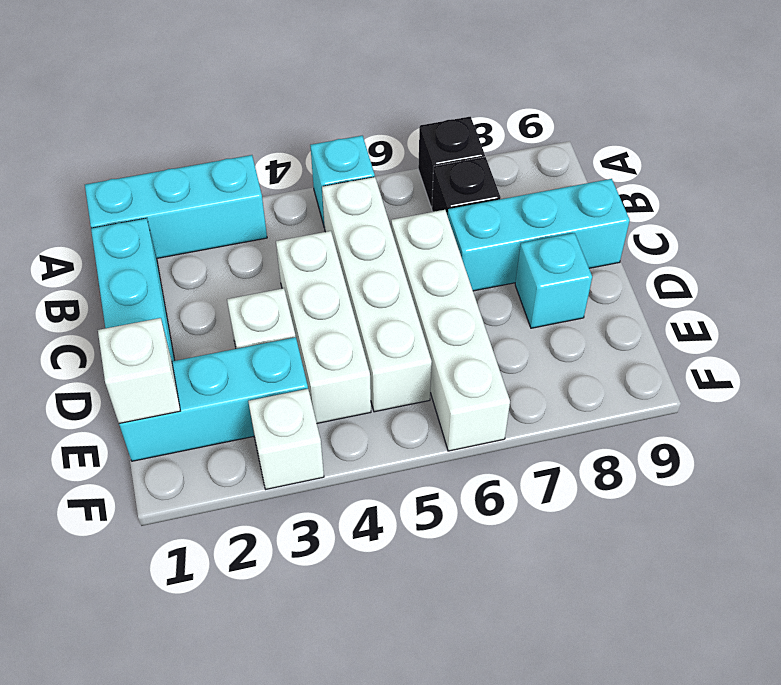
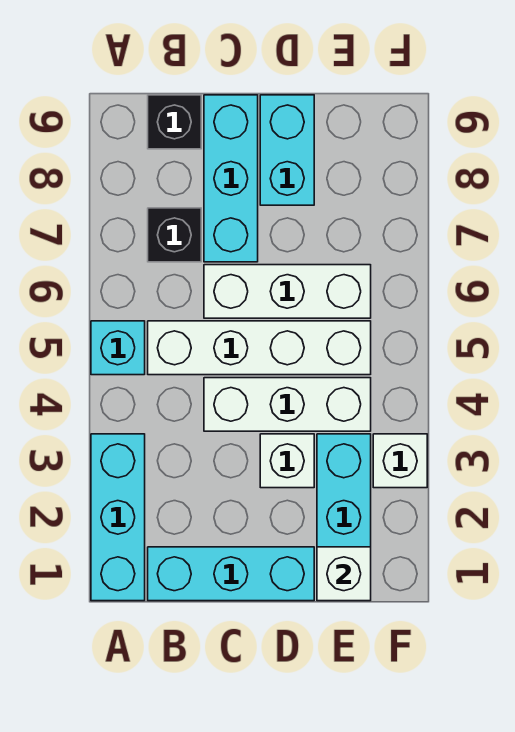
black 1x1 brick [418,117,485,208] -> black 1x1 brick moved to [148,95,201,149]
white 1x4 brick [391,210,510,451] -> white 1x3 brick [204,265,371,318]
cyan 1x1 brick [515,233,592,328] -> cyan 1x2 brick [260,95,314,205]

